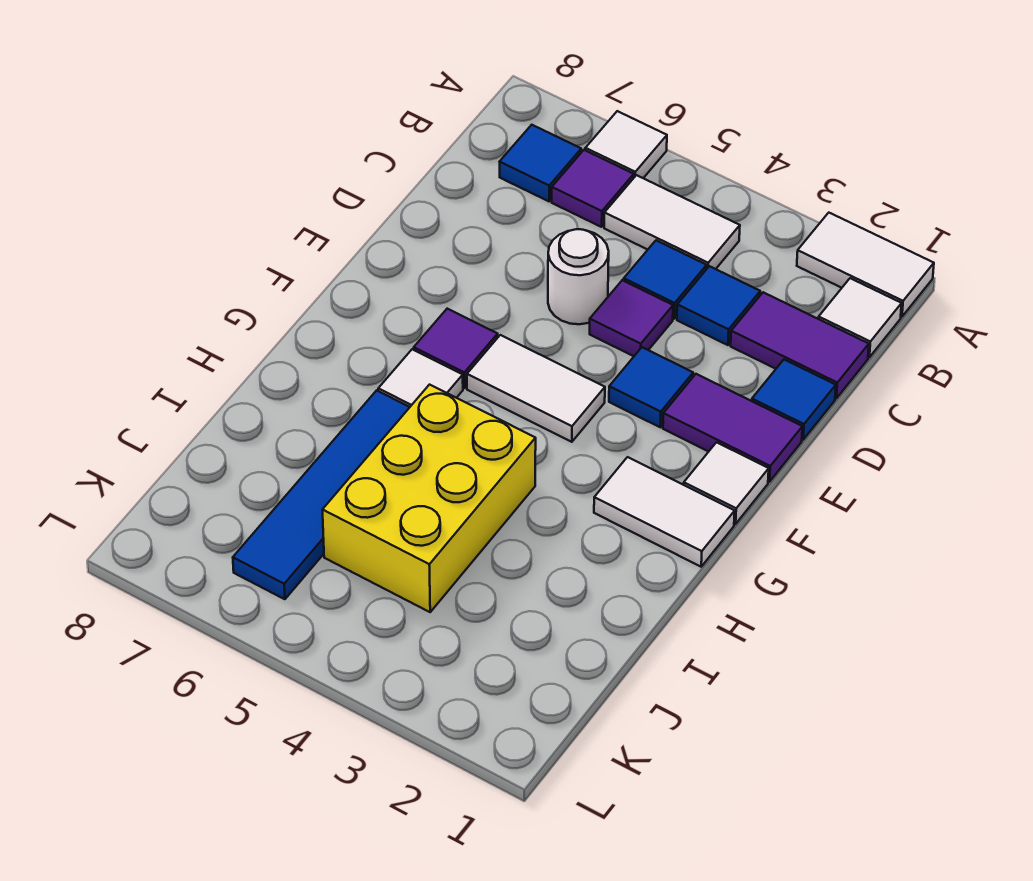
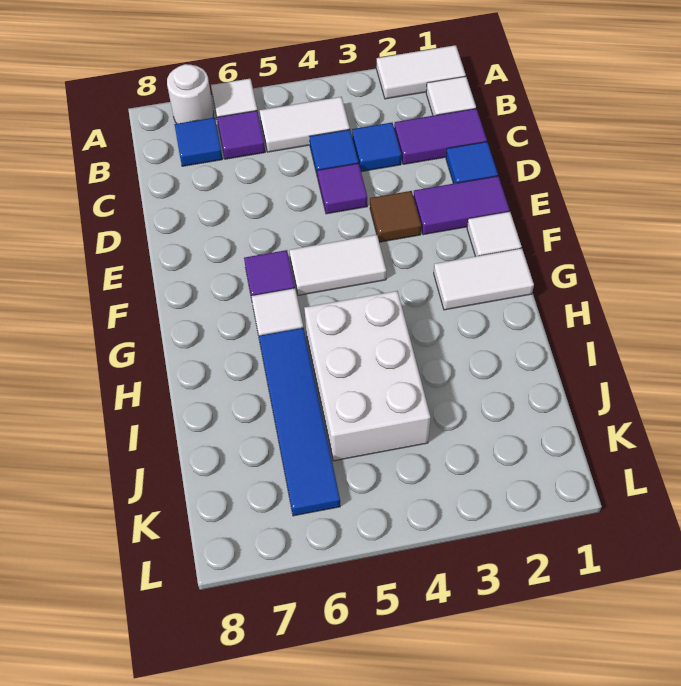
white 1x1 round brick [548,229,609,324] -> white 1x1 round brick moved to [167,64,214,124]
blue 1x1 tile [609,347,693,427] -> brown 1x1 tile [370,191,421,242]
yellow 2x3 brick [323,385,536,612] -> white 2x3 brick [304,291,431,461]

